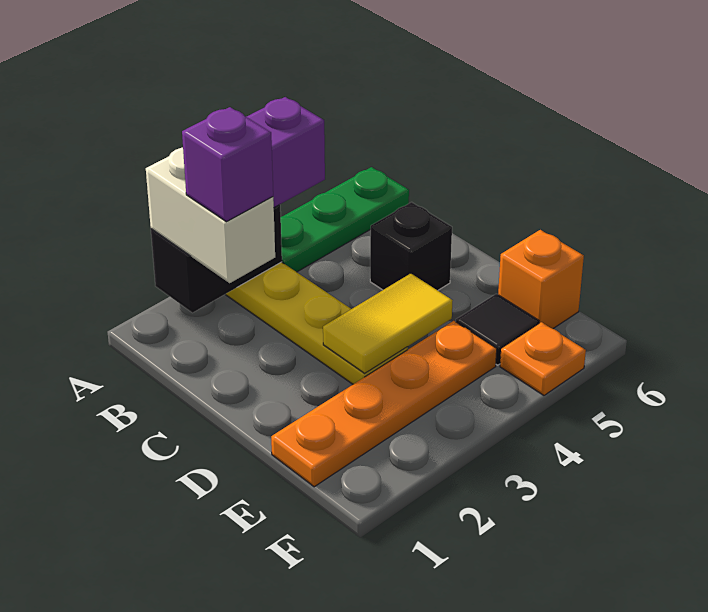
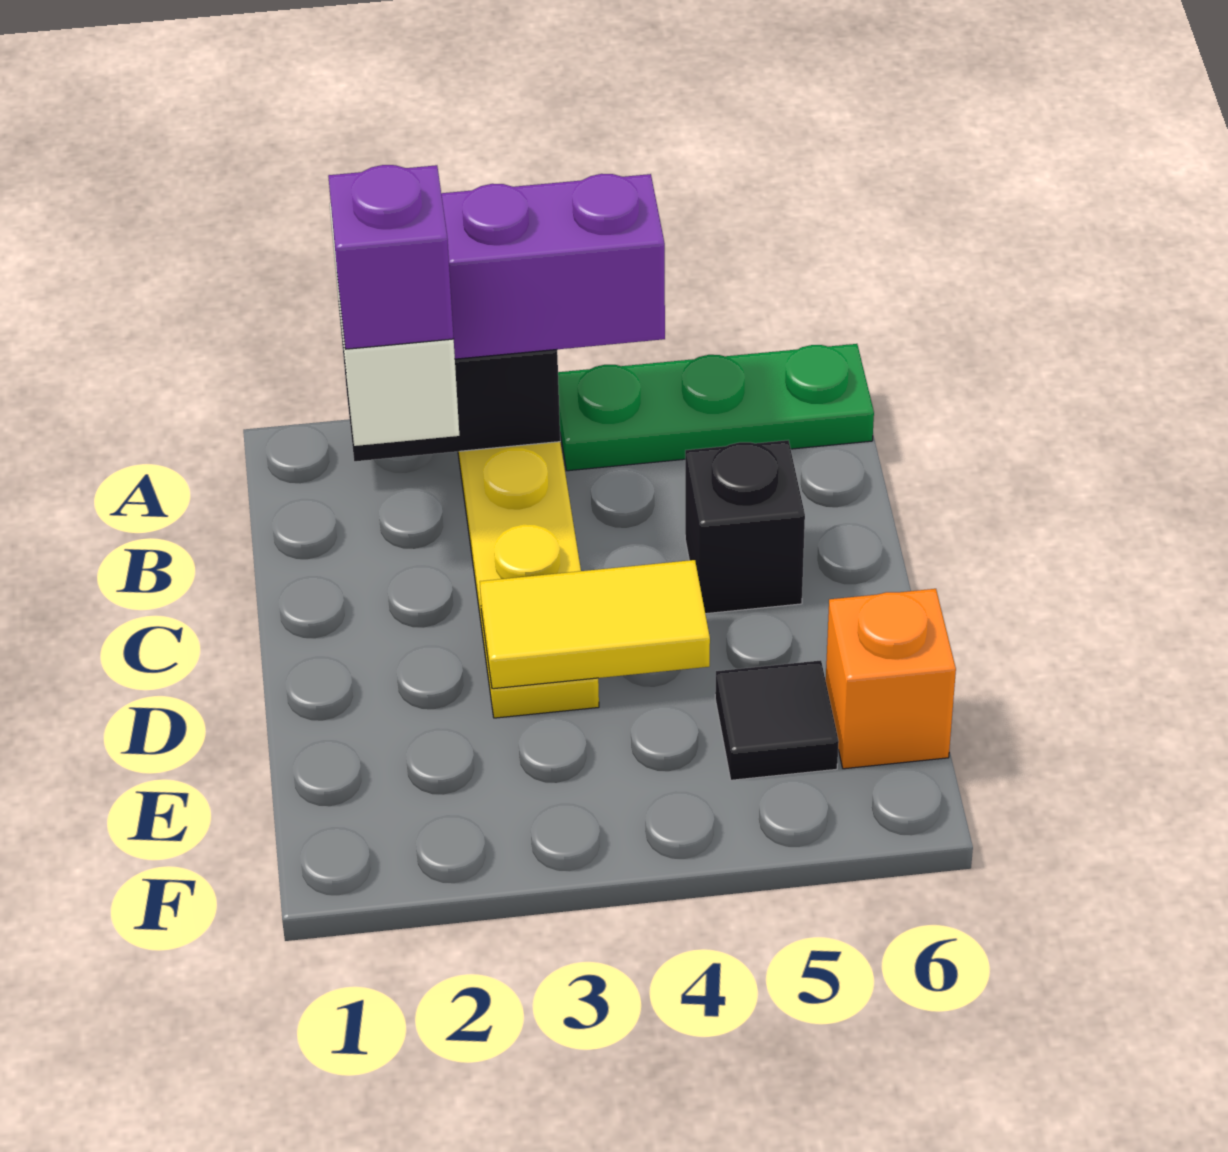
orange 1x4 plate [271,321,497,487] -> none
orange 1x1 plate [500,322,586,395] -> none

